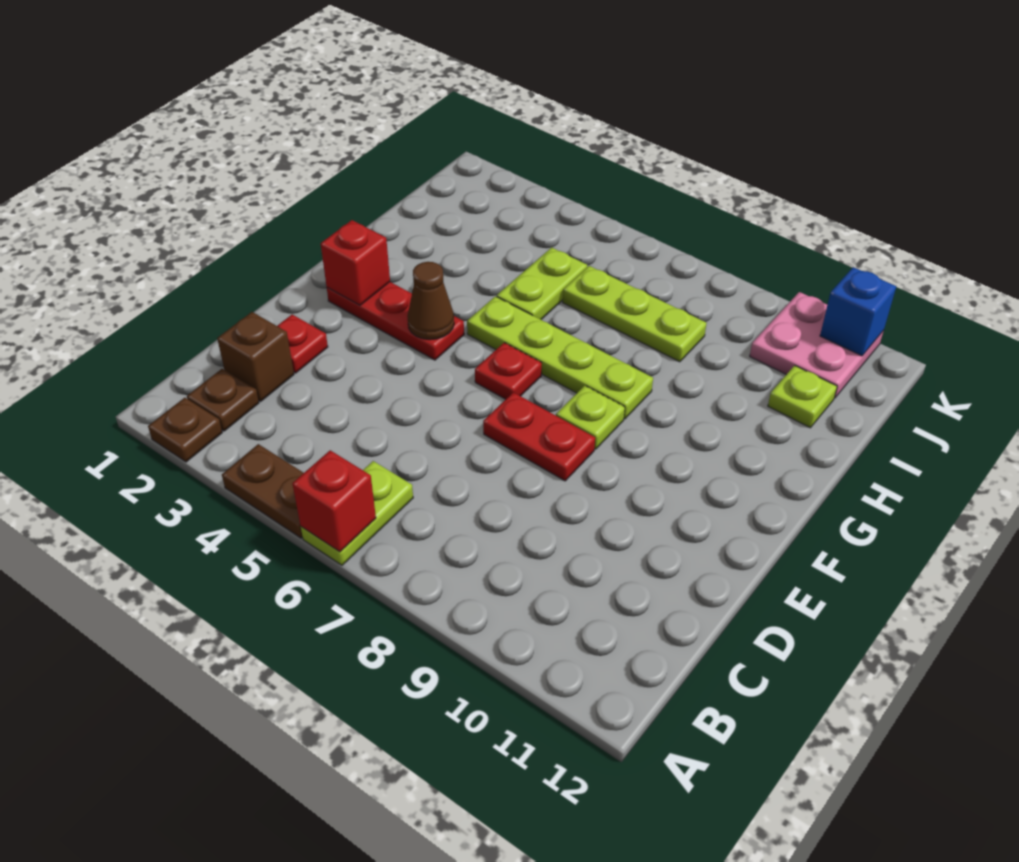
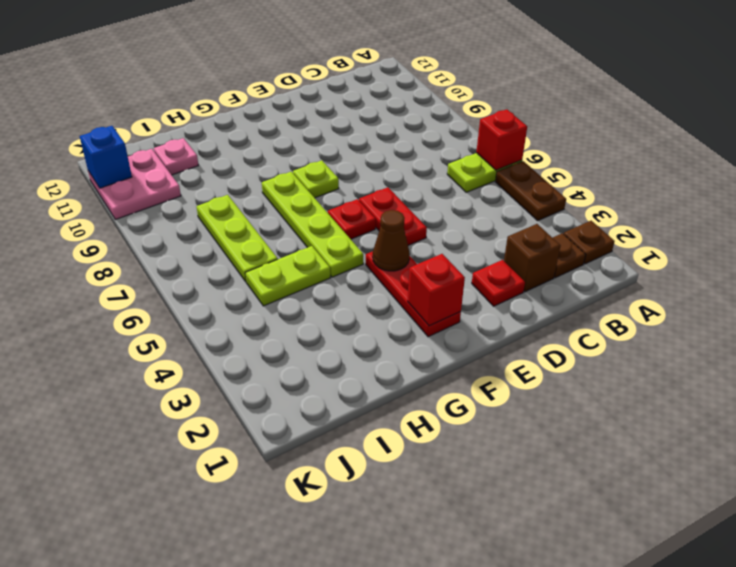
red 1x2 plate [483,392,595,481] -> red 1x2 plate moved to [359,187,427,245]
lime 1x1 plate [768,366,837,428] -> pink 1x1 plate [154,138,198,175]

